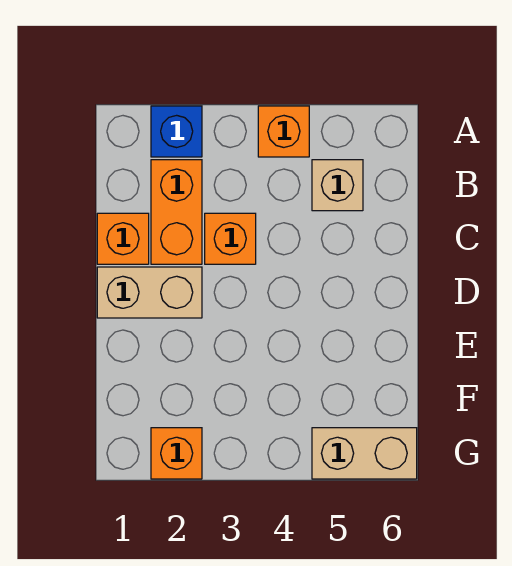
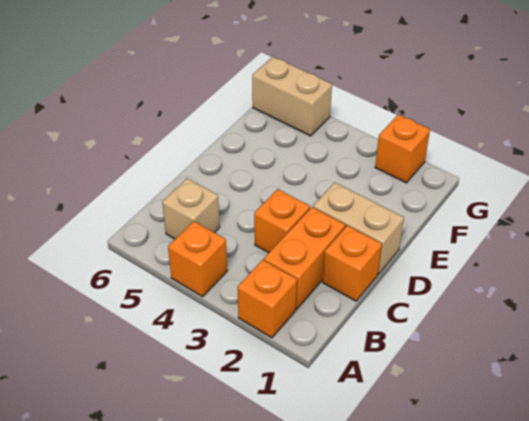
blue 1x1 brick [151,106,202,157] -> orange 1x1 brick [237,260,297,338]

